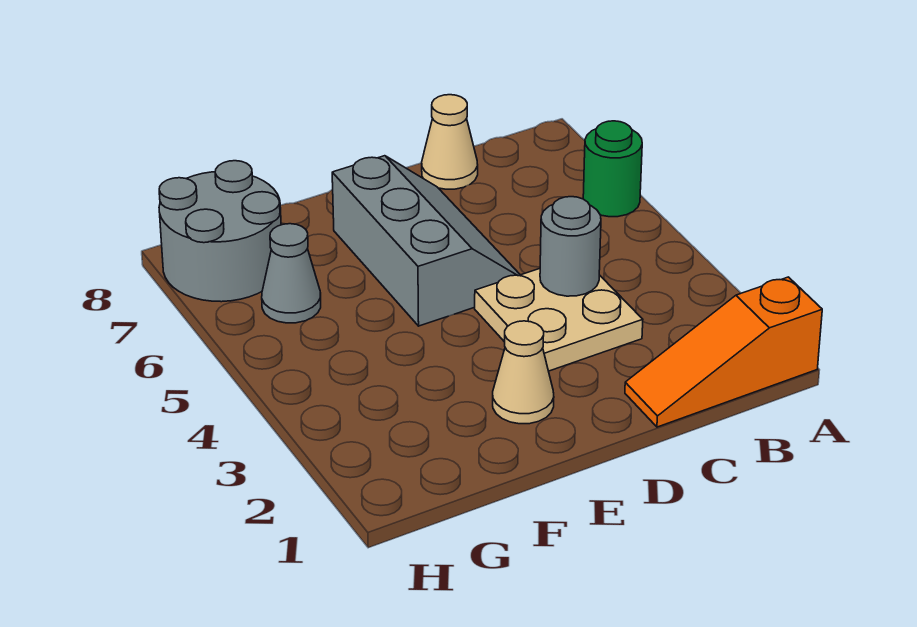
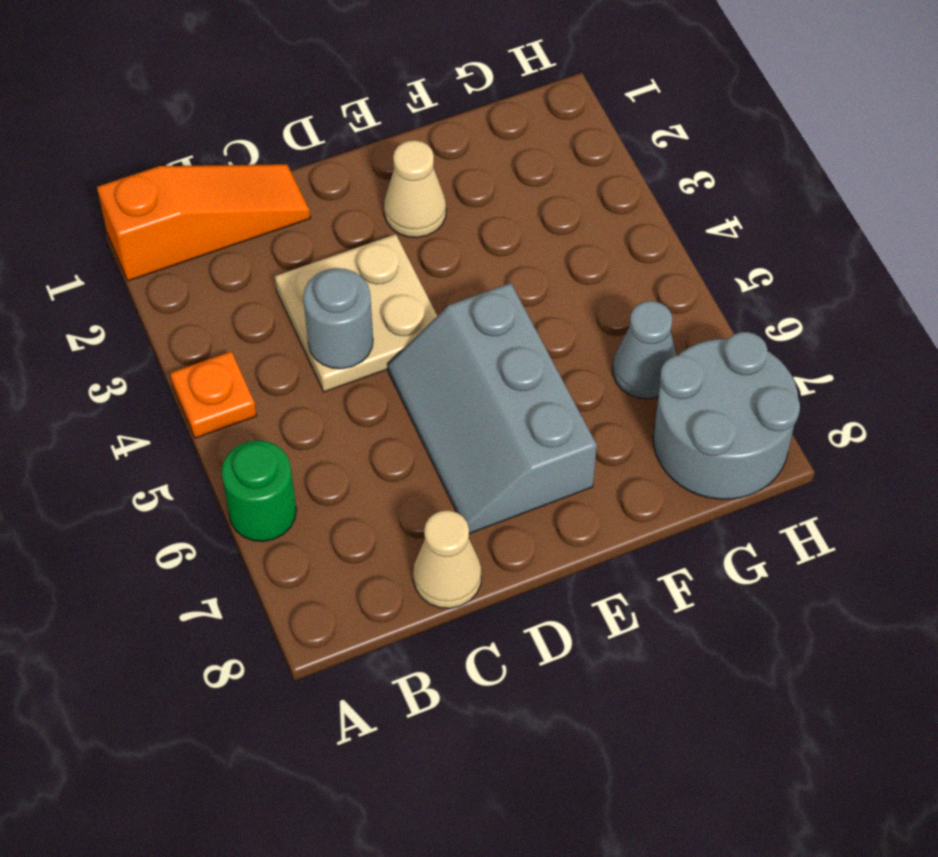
none -> orange 1x1 plate [170,351,256,438]

